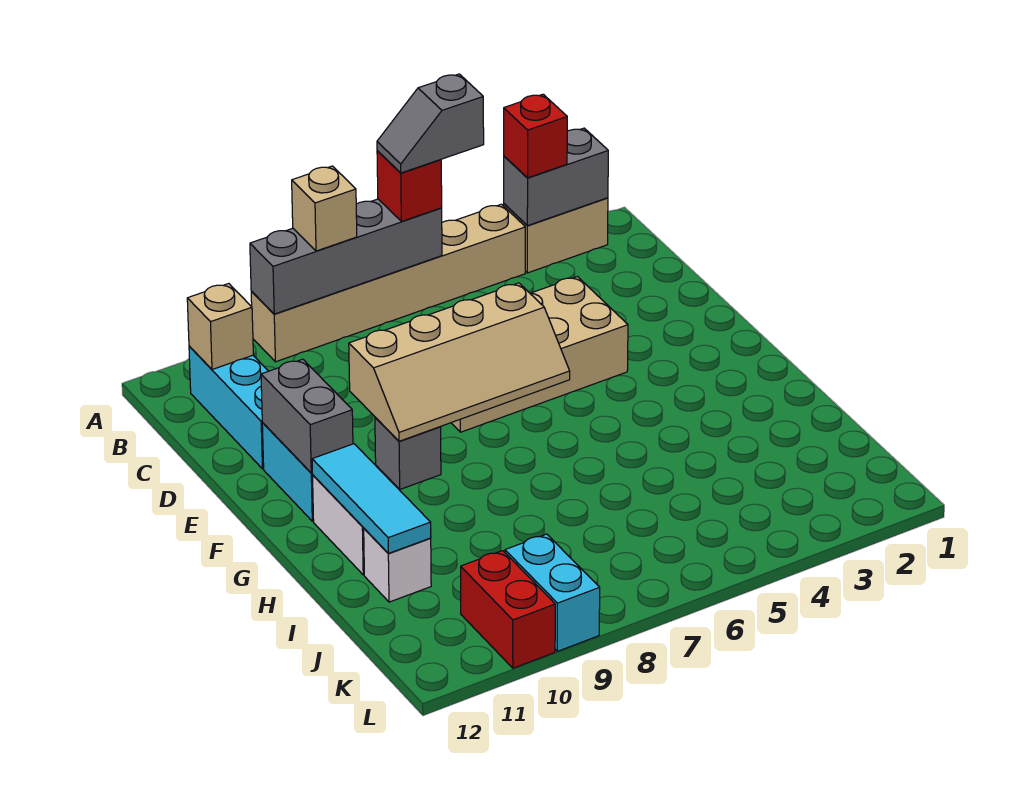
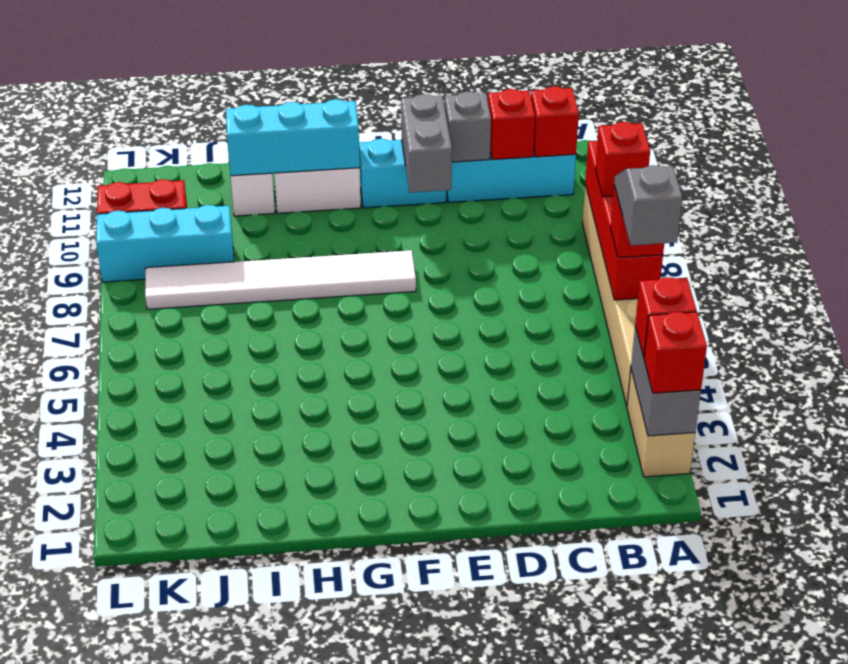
none -> red 1x1 brick [644,312,707,393]
grey 1x4 brick [250,199,442,314] -> red 1x4 brick [585,141,663,300]
tan 1x1 brick [292,166,357,251] -> red 1x1 brick [595,122,650,197]
tan 1x1 brick [187,284,253,370] -> red 1x1 brick [531,86,579,157]
none -> red 1x1 brick [488,89,535,160]
tan 2x4 brick [452,277,628,432] -> none
tan 2x4 slope [349,283,570,441] -> none
grey 1x2 brick [261,359,353,473] -> grey 1x2 brick turned to [401,94,452,193]
none -> white 1x6 tile [145,250,416,309]
grey 1x1 brick [375,417,441,489] -> grey 1x1 brick moved to [445,92,491,162]
cyan 1x3 tile [312,444,431,553] -> cyan 1x3 brick [226,99,360,176]
cyan 1x2 brick [505,534,600,651] -> cyan 1x3 brick [96,205,234,282]

